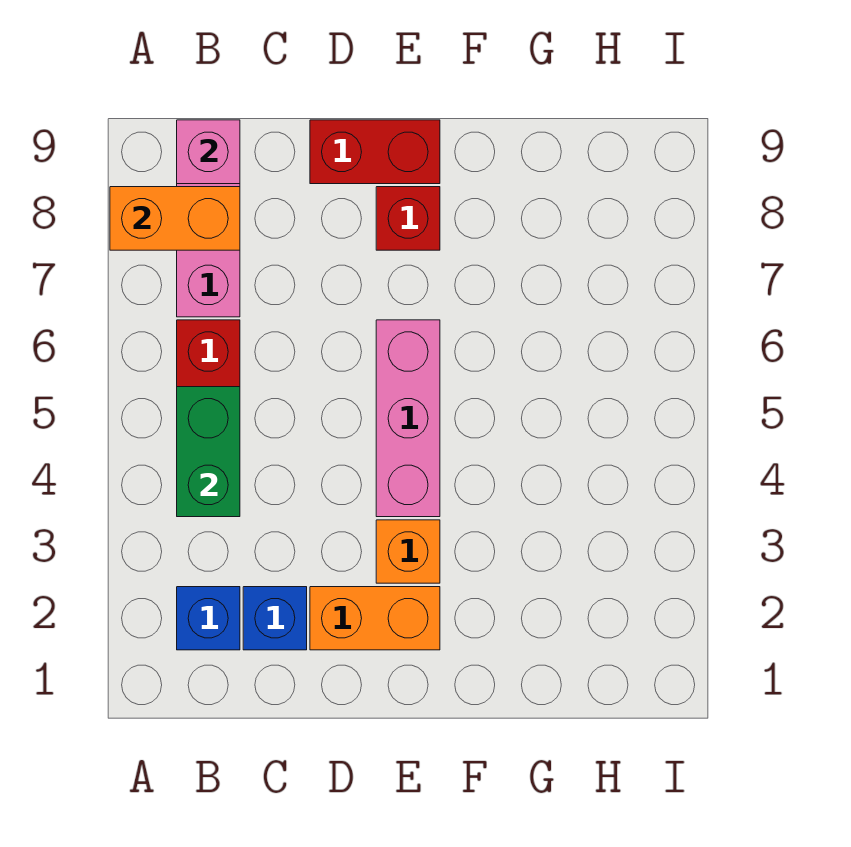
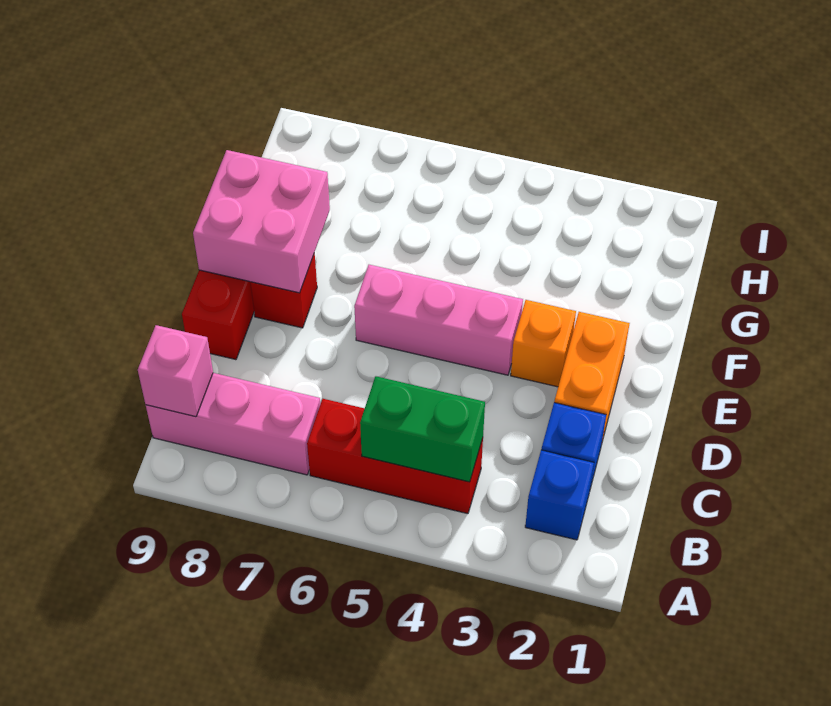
orange 1x2 brick [110,187,240,250] -> none
none -> pink 2x2 brick [193,150,330,293]

